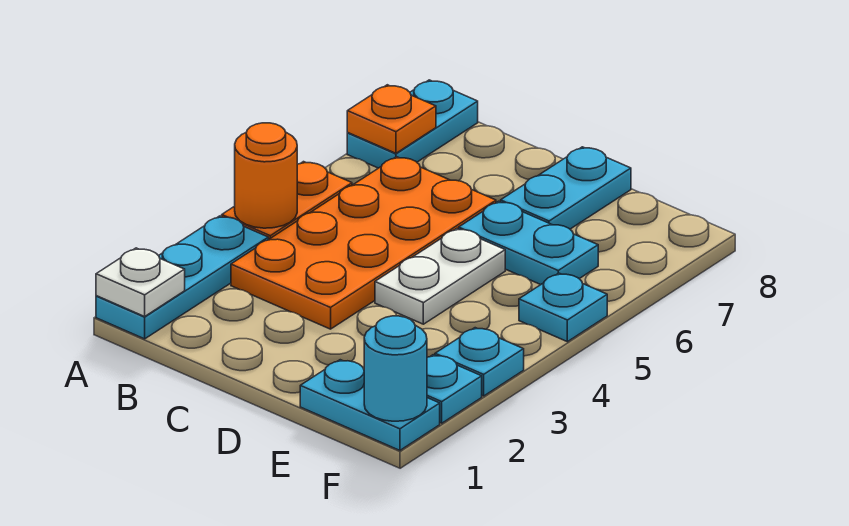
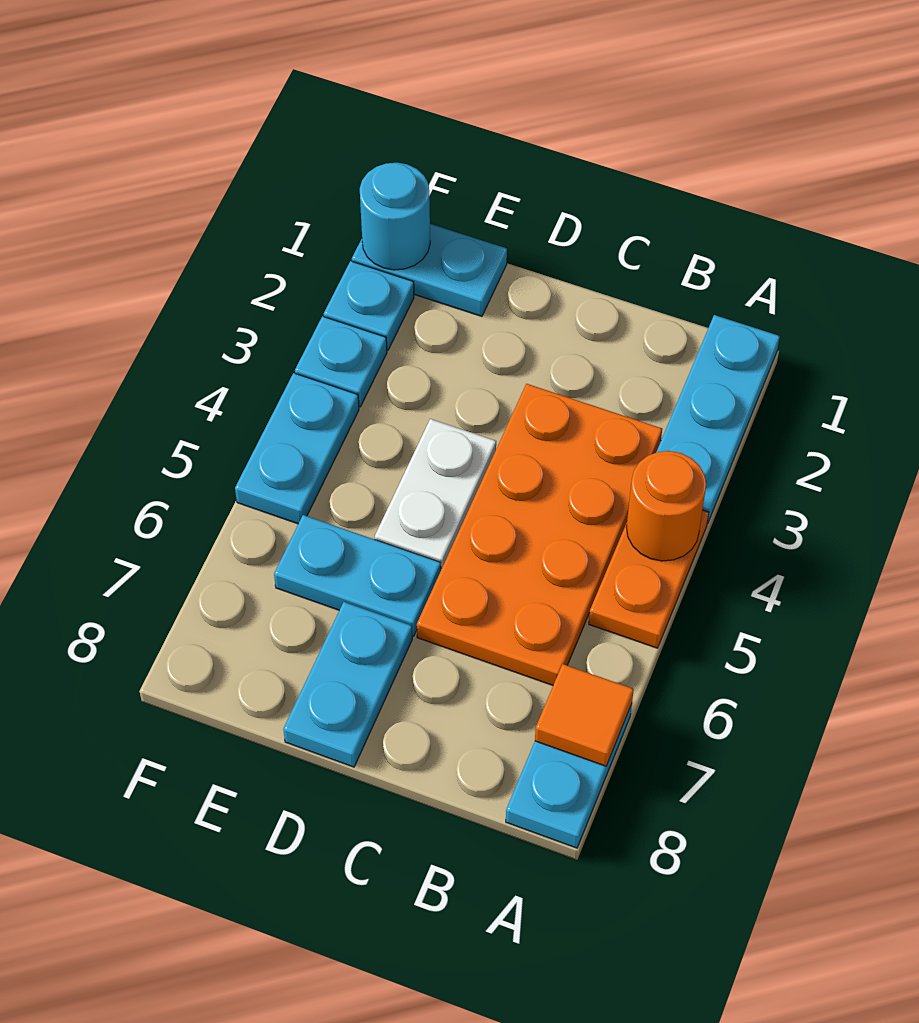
white 1x1 plate [96,248,185,316] -> none
orange 1x1 plate [347,85,436,153] -> orange 1x1 tile [535,664,634,766]
cyan 1x1 plate [519,273,607,342] -> cyan 1x2 plate [235,373,359,524]

